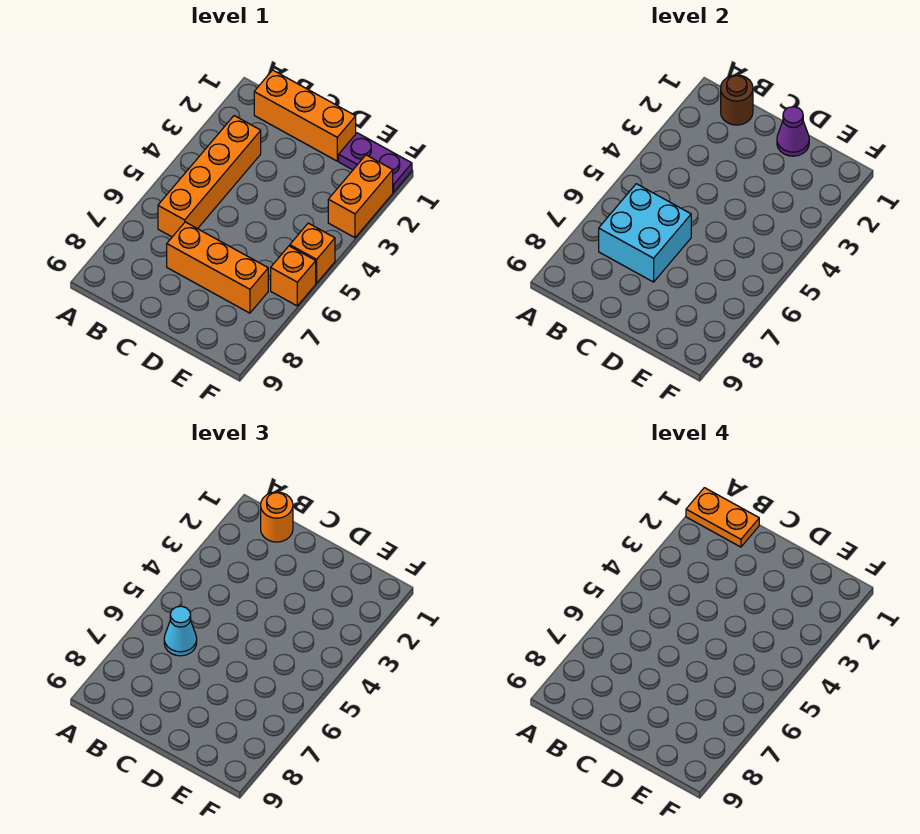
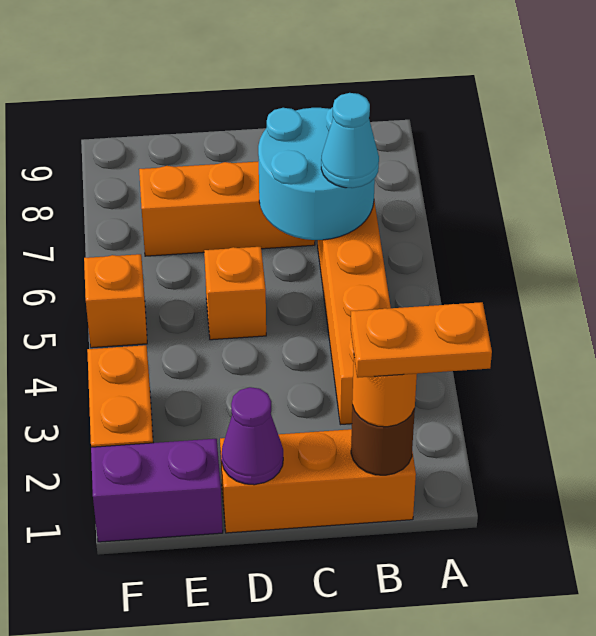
cyan 2x2 brick [599,184,691,282] -> cyan 2x2 round brick [258,107,375,240]
purple 1x2 plate [339,133,412,192] -> purple 1x2 brick [91,439,223,542]
orange 1x1 brick [271,246,316,306] -> orange 1x1 brick moved to [204,247,266,340]

